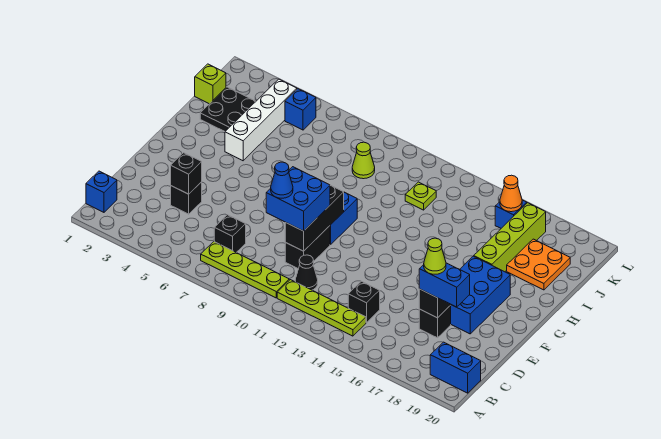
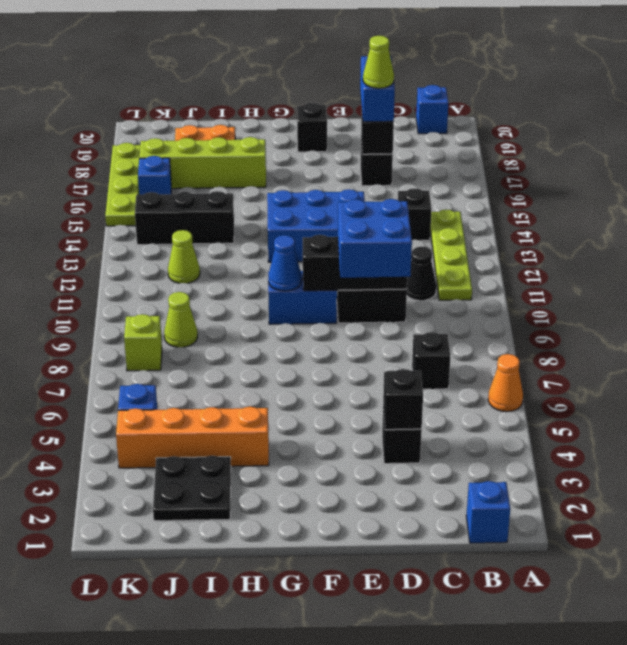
lime 1x4 plate [201,242,289,298] -> lime 1x4 plate moved to [105,143,140,226]
blue 1x2 brick [430,342,481,393] -> blue 1x1 brick [416,85,448,134]
blue 1x1 cone [271,162,293,198] -> blue 1x1 cone moved to [268,235,302,291]
blue 2x3 brick [451,256,510,334] -> blue 2x3 brick moved to [267,189,365,262]
none -> black 1x1 brick [297,103,327,152]
white 1x4 brick [225,79,297,161] -> orange 1x4 brick [116,407,269,468]
none -> black 1x3 brick [135,191,234,245]
lime 1x1 brick [195,64,226,104] -> lime 1x1 brick moved to [124,314,162,371]
lime 1x1 plate [405,182,436,210] -> lime 1x1 cone [168,230,200,283]
orange 1x1 cone [500,175,522,212] -> orange 1x1 cone moved to [488,354,523,412]

